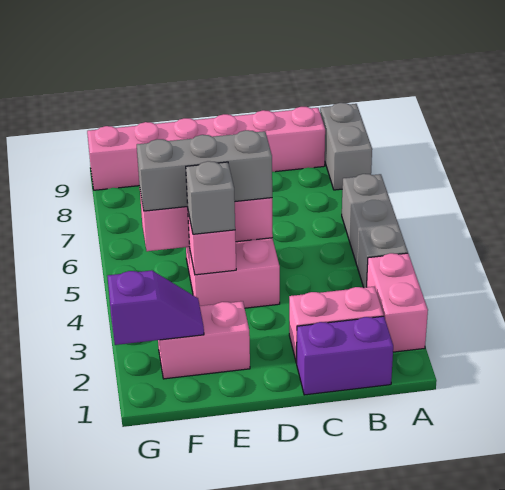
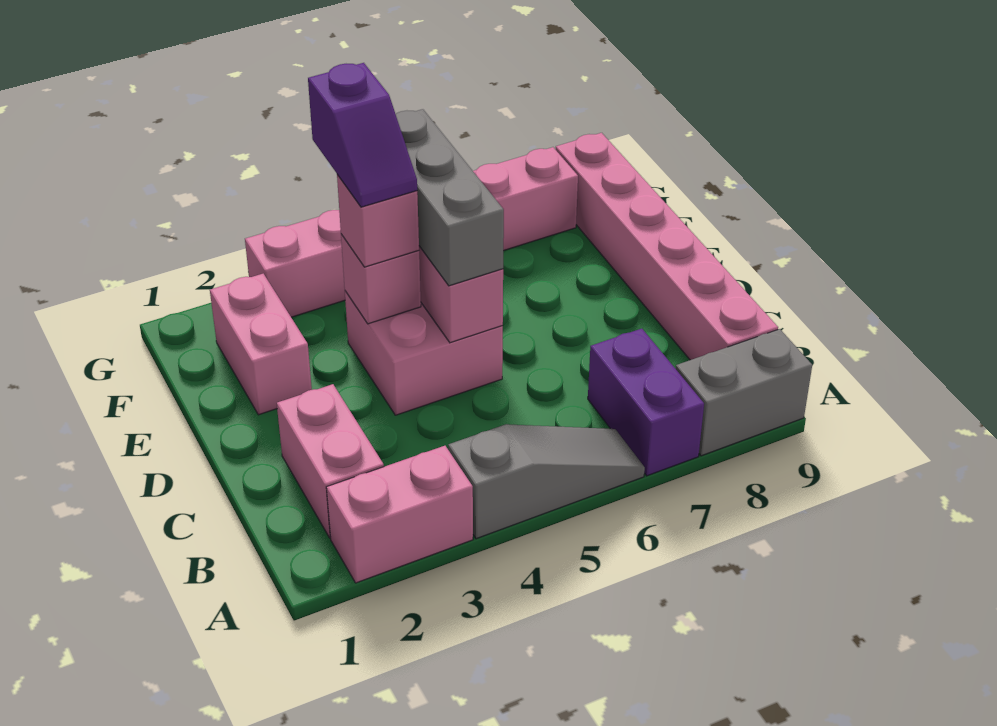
grey 1x3 brick [342,174,408,288] -> grey 1x3 slope [448,424,645,539]
purple 1x2 brick [297,316,393,395] -> purple 1x2 brick moved to [588,329,704,476]
grey 1x1 brick [186,161,235,234] -> pink 1x1 brick [337,174,419,267]
purple 1x2 slope [107,270,204,345] -> purple 1x2 slope moved to [308,63,417,207]
none -> pink 1x6 brick [245,147,578,317]

